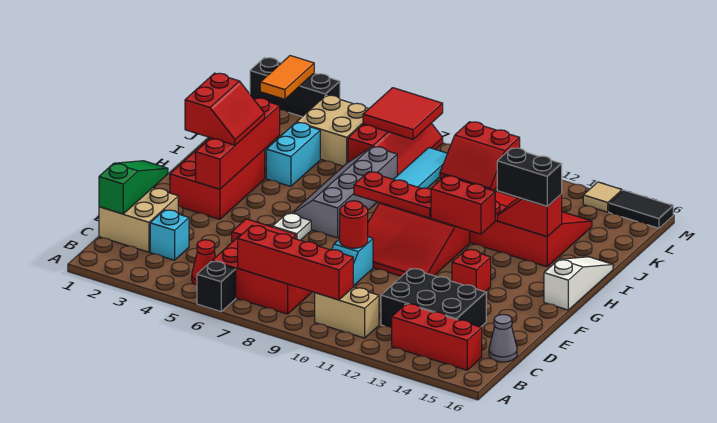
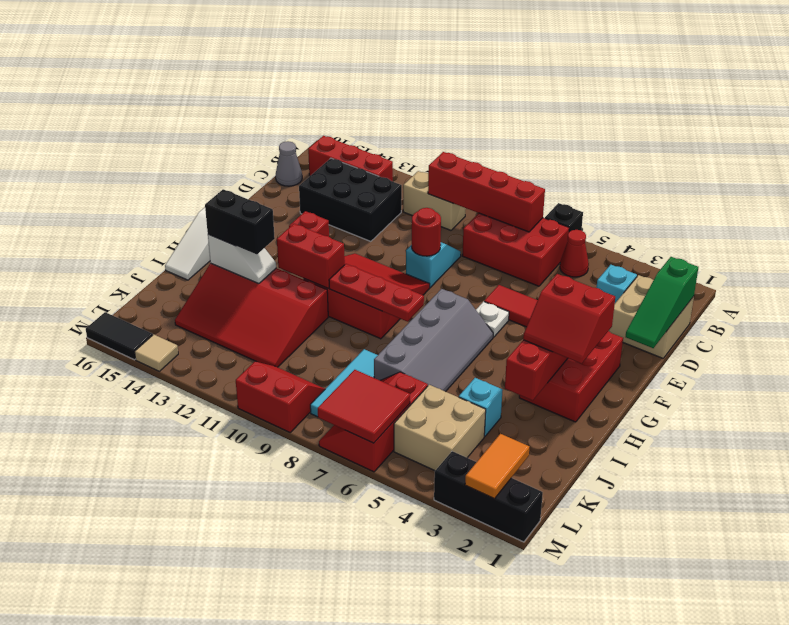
red 2x2 slope [185,73,265,145] -> red 2x2 slope turned to [523,274,615,364]
cyan 1x2 brick [266,123,320,187] -> cyan 1x1 brick [459,378,503,436]
red 1x2 slope [497,194,562,237] -> white 1x2 slope [208,235,276,284]

